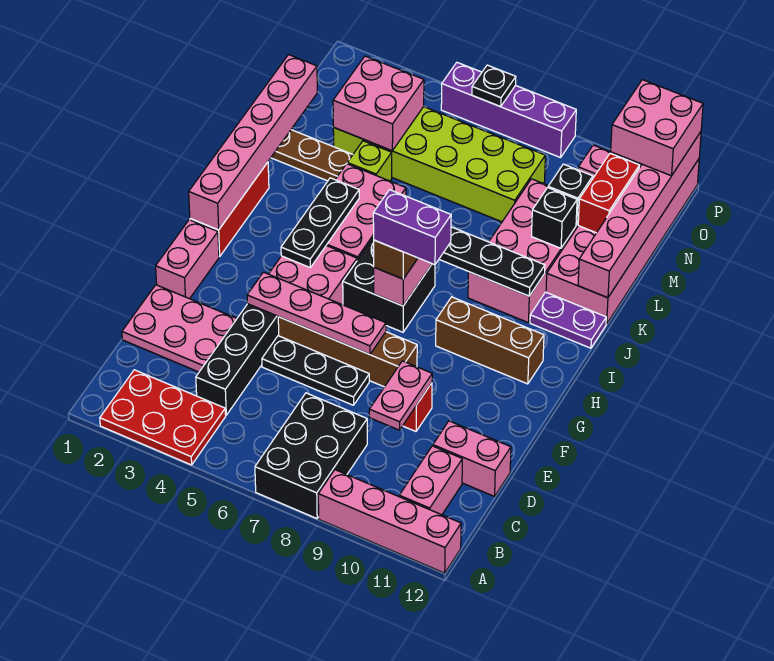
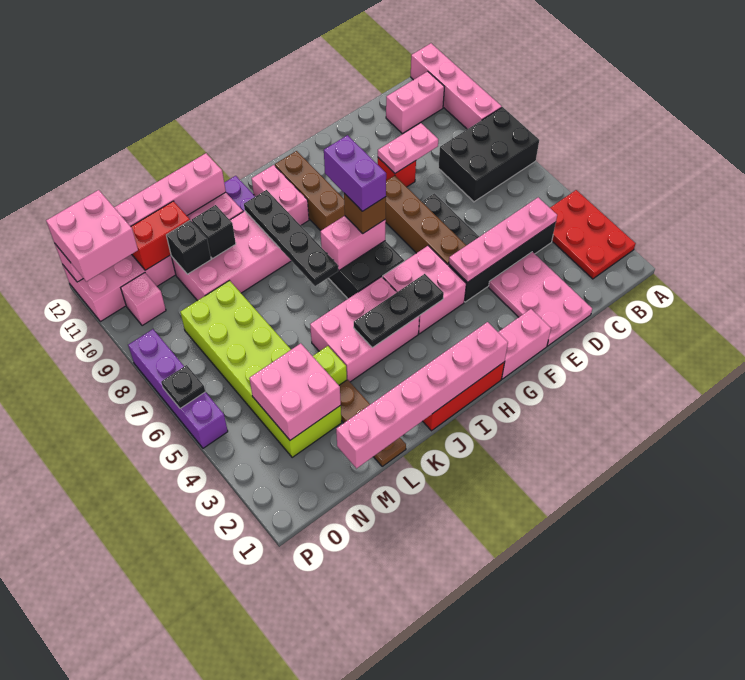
pink 1x2 brick [433,421,511,496] -> pink 1x2 brick moved to [252,165,309,225]
pink 1x4 plate [247,272,386,354] -> pink 1x4 plate turned to [449,197,557,282]

